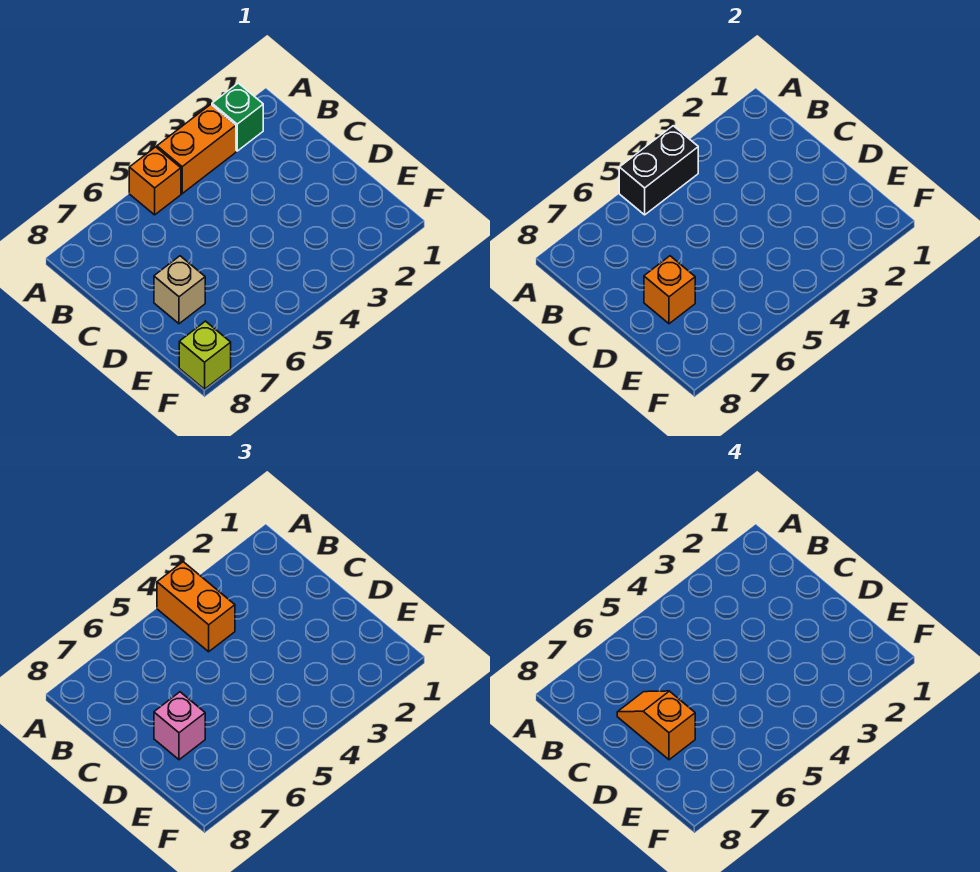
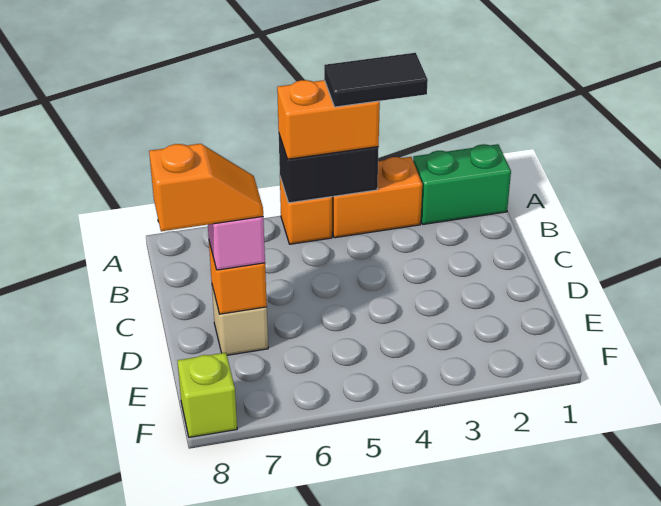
green 1x1 brick [212,83,263,151] -> green 1x2 brick [413,144,511,224]
none -> black 1x2 tile [324,53,428,107]
orange 1x2 brick [157,562,235,652] -> orange 1x2 brick turned to [277,80,380,159]
orange 1x2 slope [617,691,695,760] -> orange 1x2 slope turned to [149,144,263,231]

